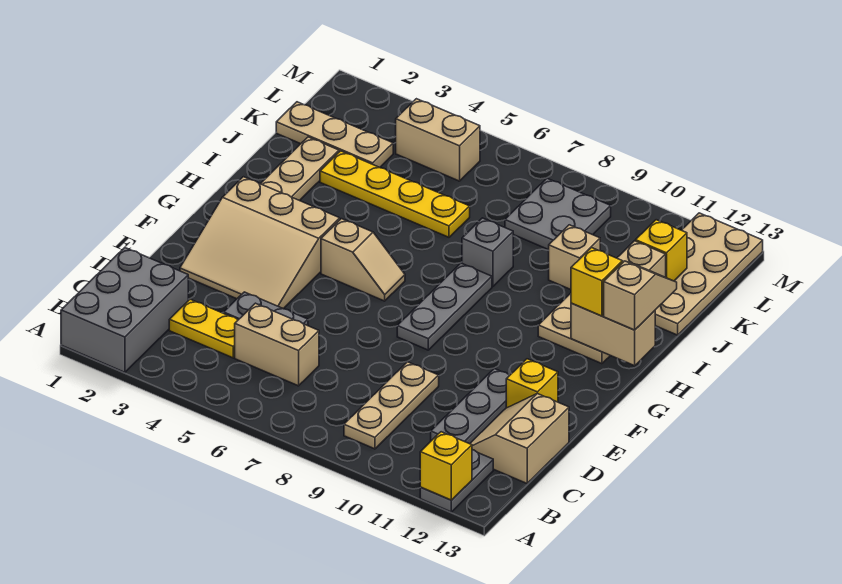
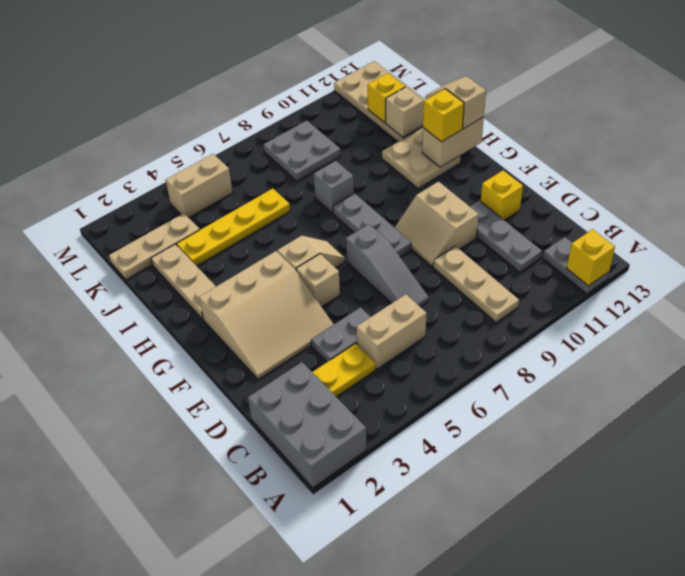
tan 2x2 slope [470,394,569,483] -> tan 2x2 slope moved to [395,182,479,267]
none -> grey 1x3 slope [346,224,429,307]
tan 1x1 brick [549,225,600,290] -> tan 1x1 brick moved to [296,254,340,307]

